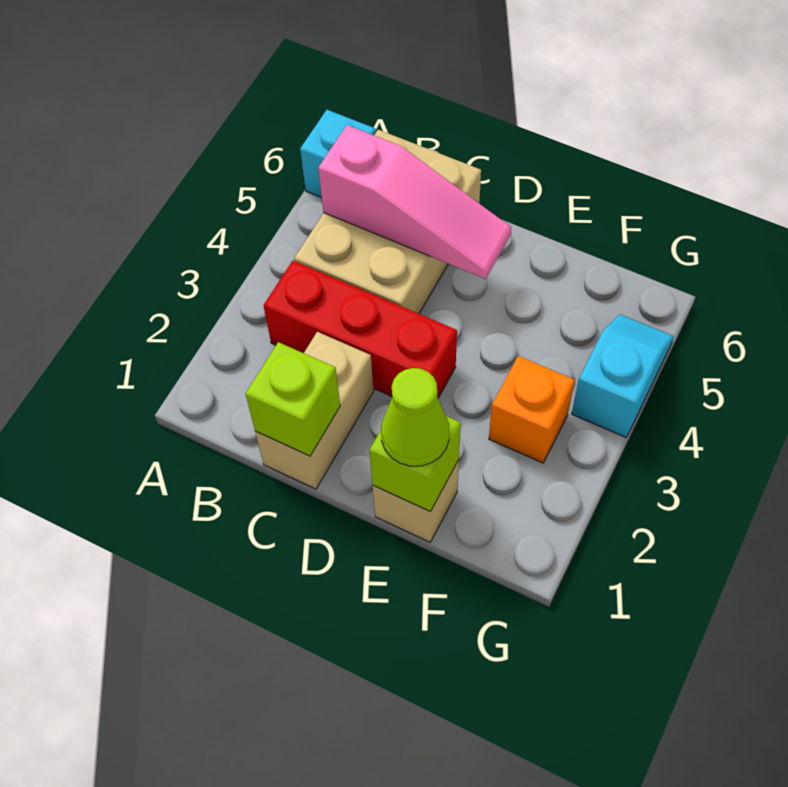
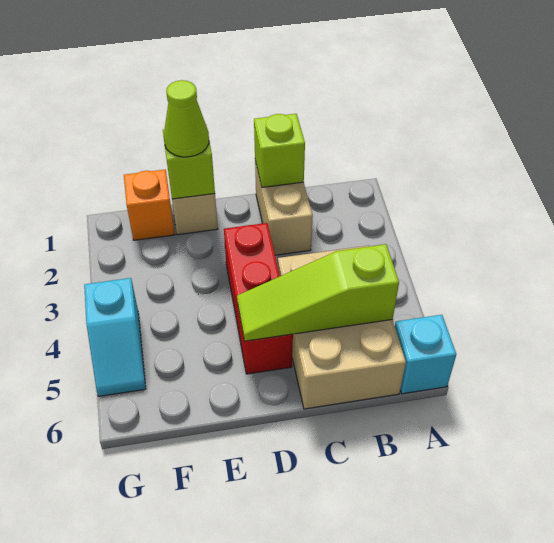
red 1x3 brick [264,261,457,398] -> red 1x3 brick turned to [224,223,293,374]
pink 1x3 slope [318,125,511,279] -> lime 1x3 slope [237,244,399,341]
orange 1x1 brick [489,356,575,463] -> orange 1x1 brick moved to [124,169,175,240]

